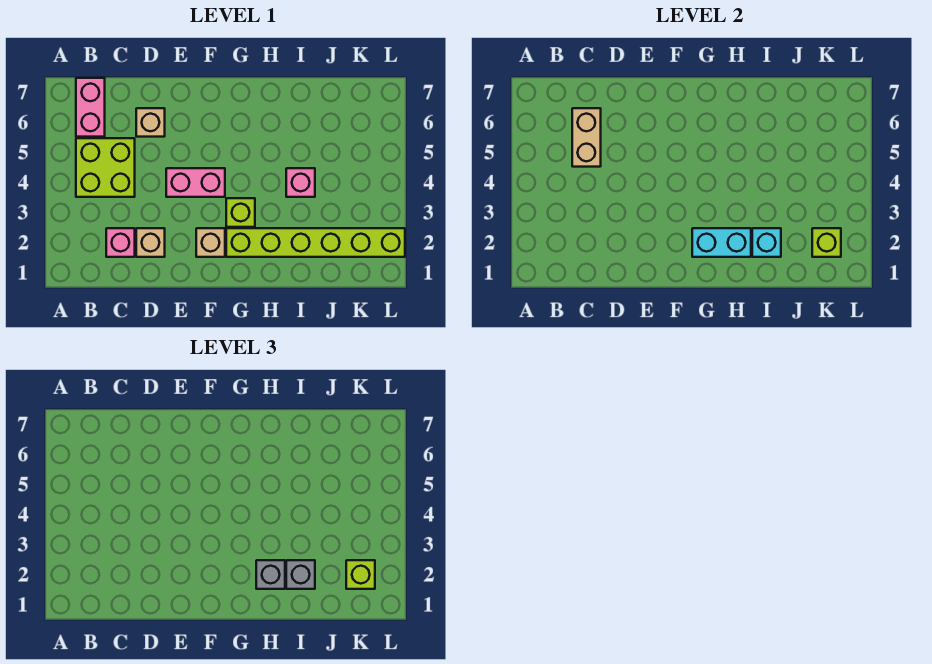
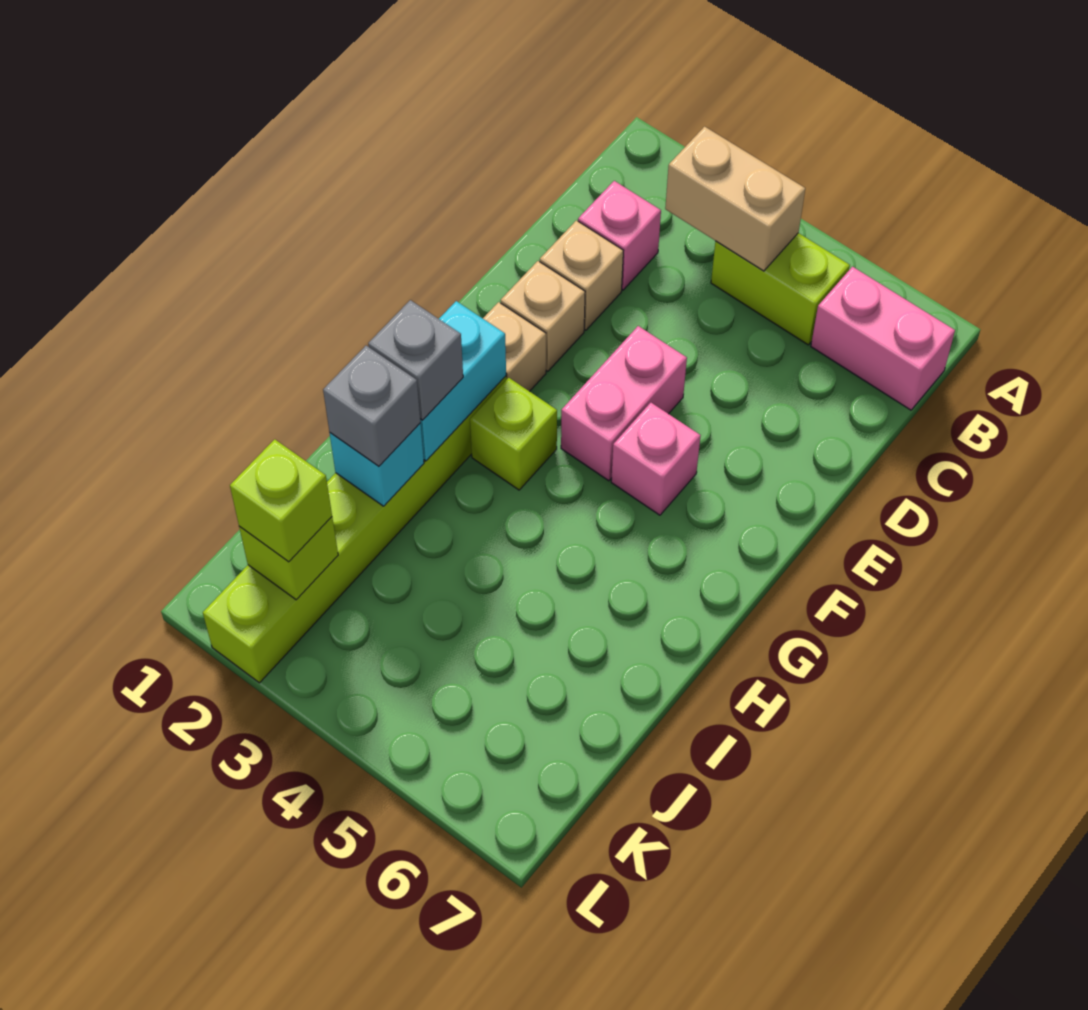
lime 2x2 brick [76,138,135,197] -> lime 1x2 brick [711,233,850,345]
tan 1x2 brick [572,108,601,167] -> tan 1x2 brick moved to [665,127,805,271]
tan 1x1 brick [136,108,165,137] -> tan 1x1 brick moved to [500,261,585,371]
pink 1x1 brick [286,168,315,197] -> pink 1x1 brick moved to [611,403,701,515]

